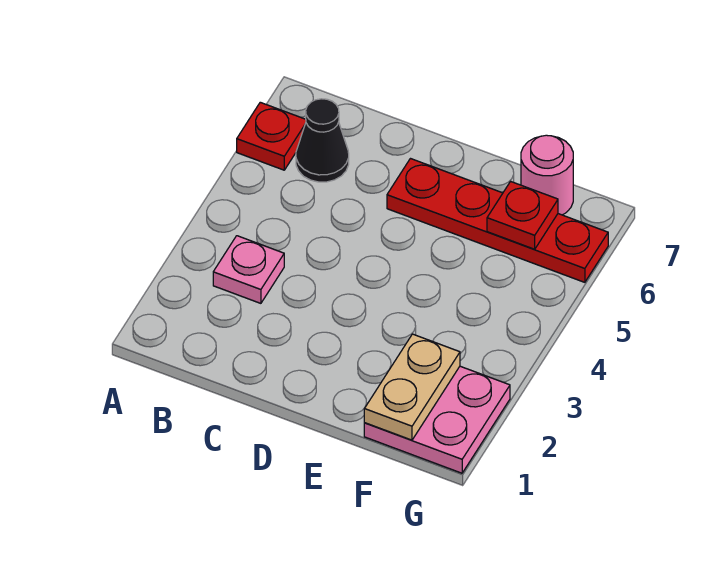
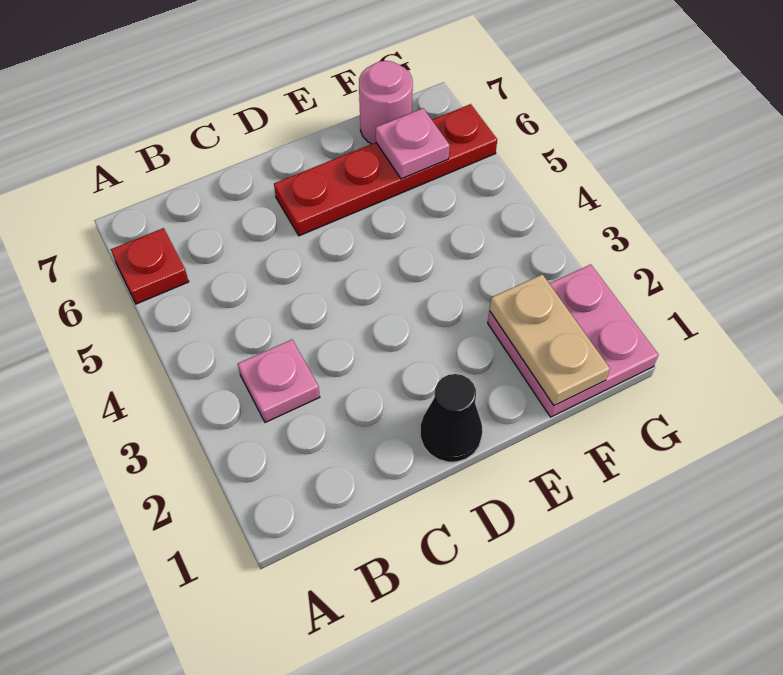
black 1x1 cone [296,99,349,182] -> black 1x1 cone moved to [421,374,482,462]
red 1x1 plate [487,181,558,249] -> pink 1x1 plate [376,108,450,179]

